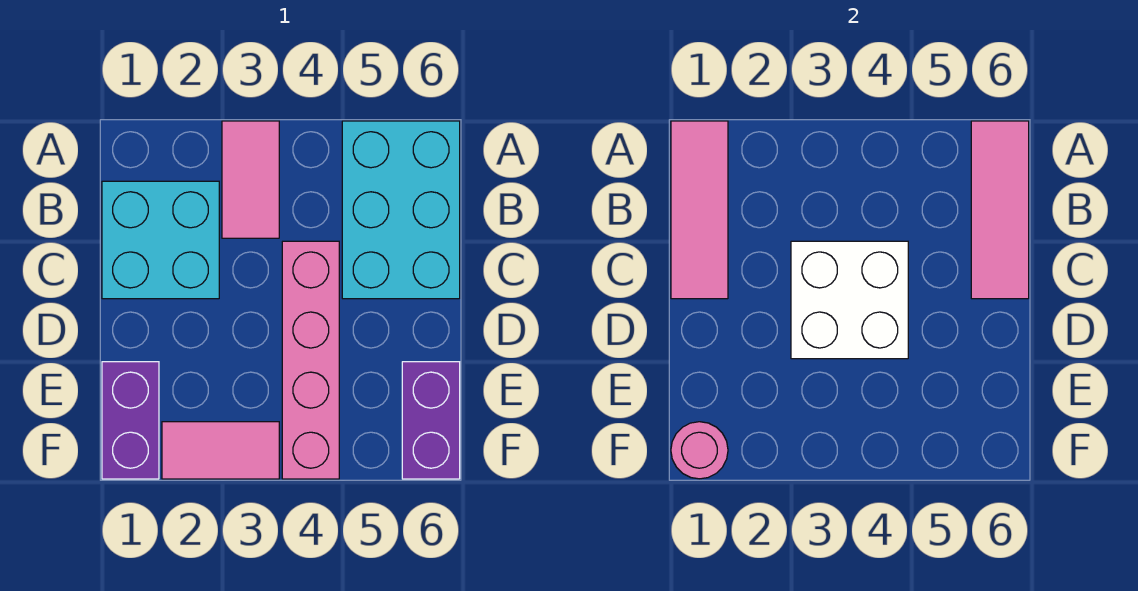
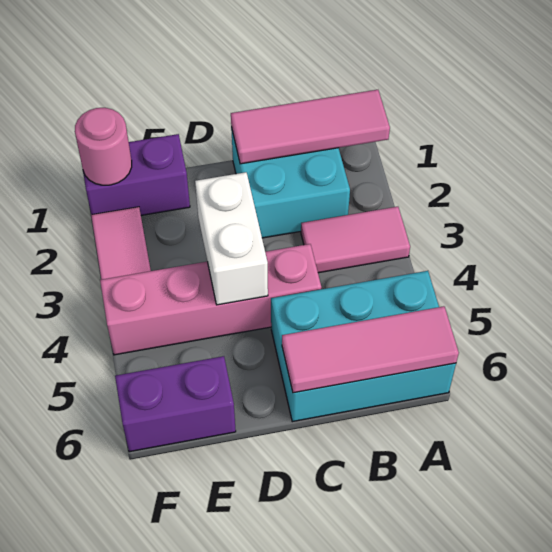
white 2x2 brick [791,241,908,359] -> white 1x2 brick [195,172,268,305]

